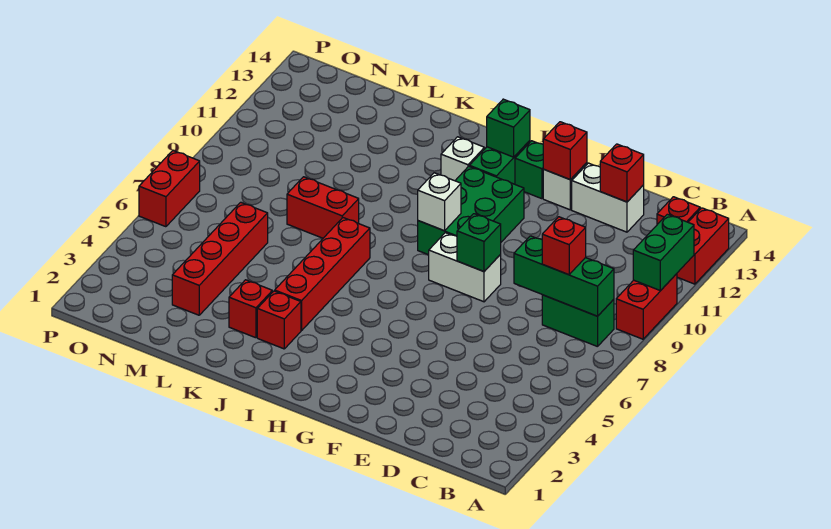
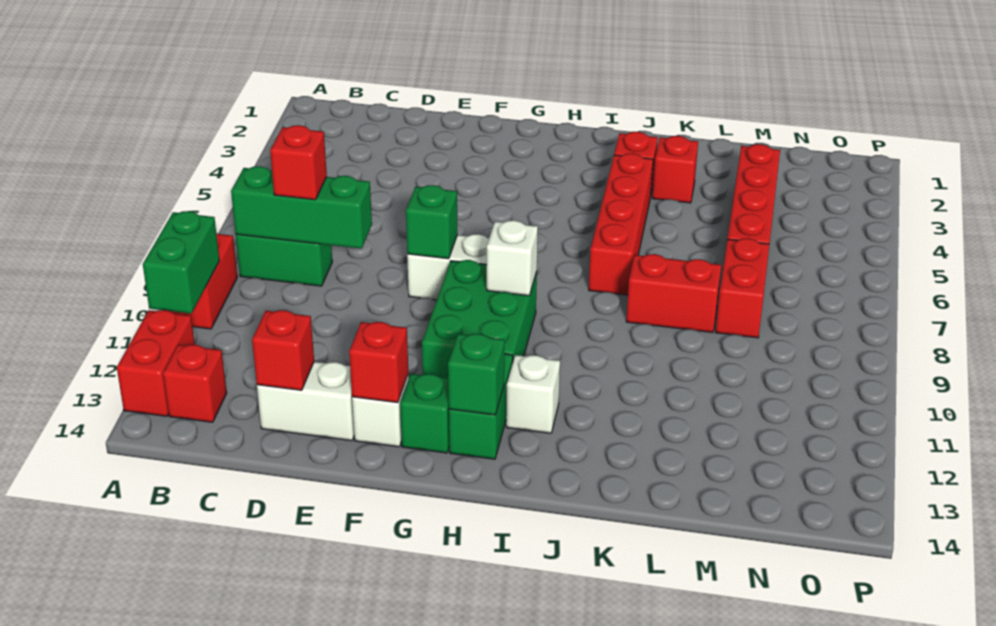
red 1x2 brick [139,151,200,227] -> red 1x2 brick moved to [716,238,769,338]

